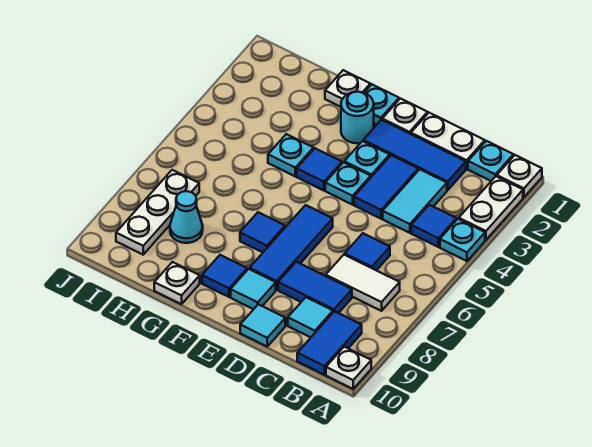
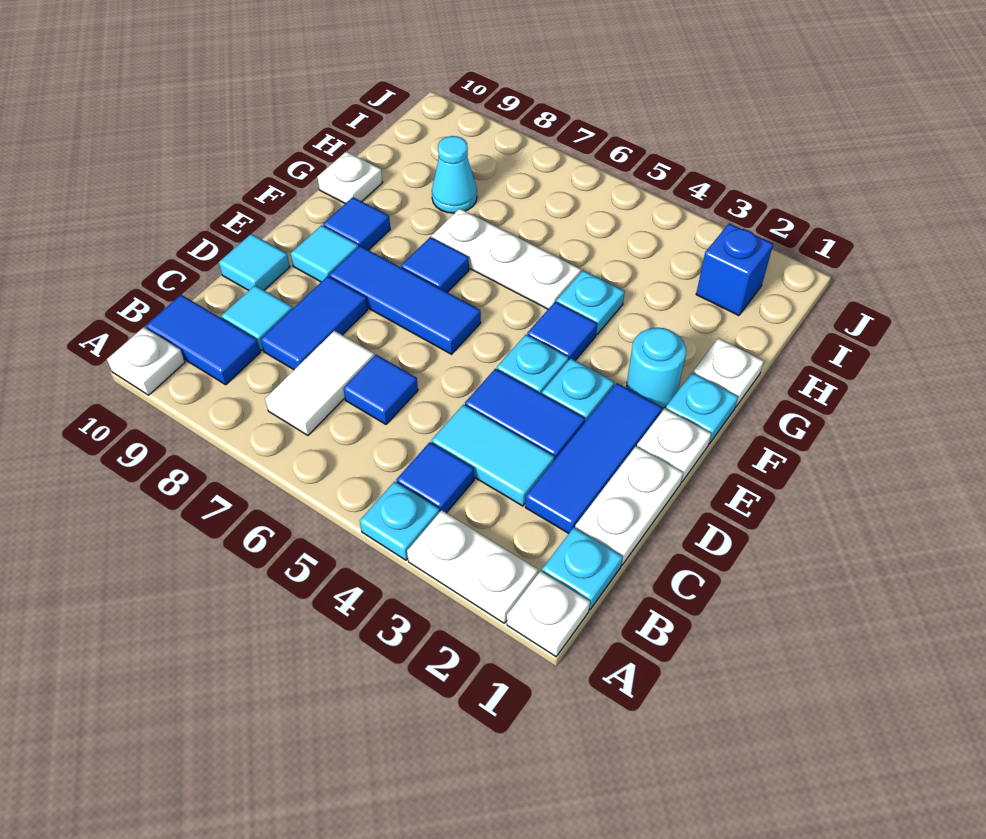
none -> blue 1x1 brick [696,223,773,316]
white 1x3 plate [116,170,199,255] -> white 1x3 plate moved to [432,208,581,309]

